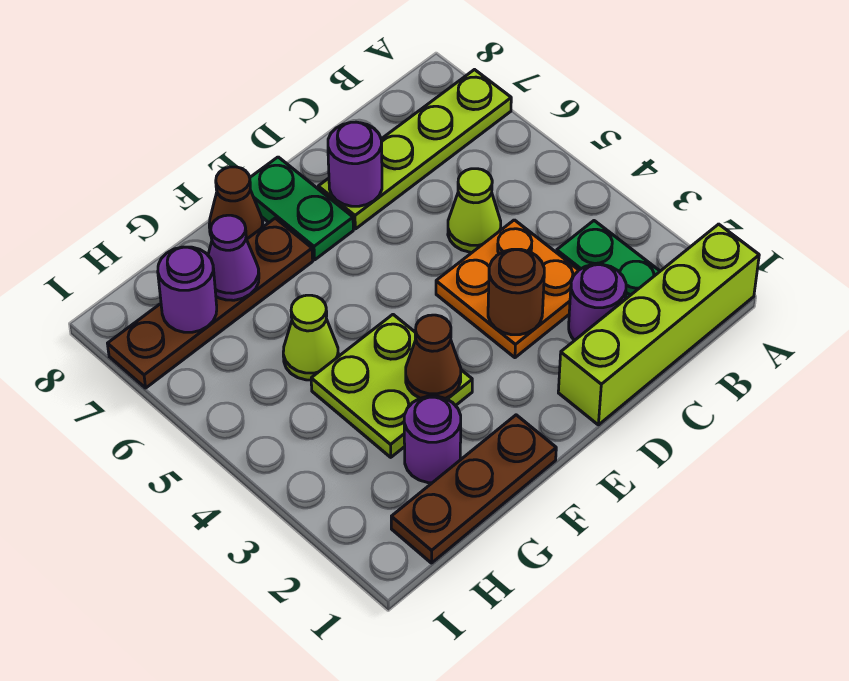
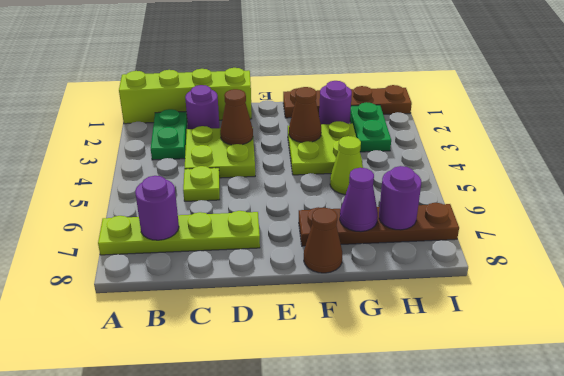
orange 2x2 plate [436,220,578,358] -> lime 2x2 plate [184,126,255,178]
lime 1x1 cone [448,169,501,252] -> lime 1x1 plate [183,166,220,201]
brown 1x1 round brick [488,249,544,335] -> brown 1x1 cone [220,89,253,145]
purple 1x1 round brick [328,122,382,206] -> purple 1x1 round brick moved to [135,176,179,240]
green 1x2 plate [250,157,353,260] -> green 1x2 plate moved to [350,102,391,152]
brown 1x3 plate [391,415,556,563] -> brown 1x4 plate [283,85,412,118]

